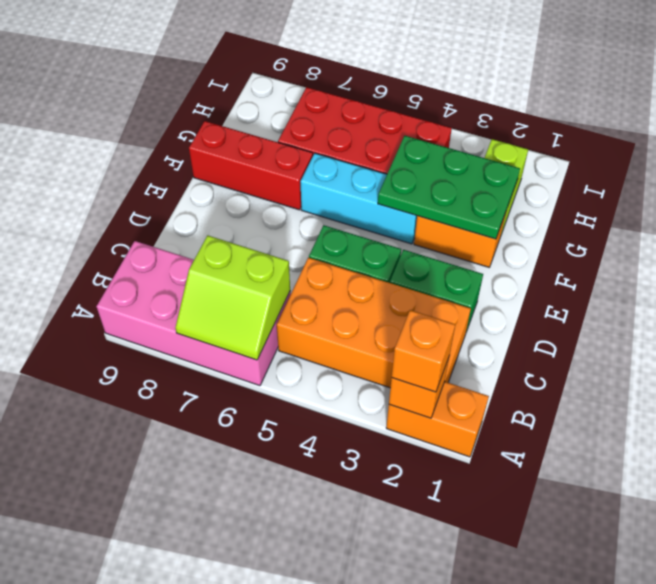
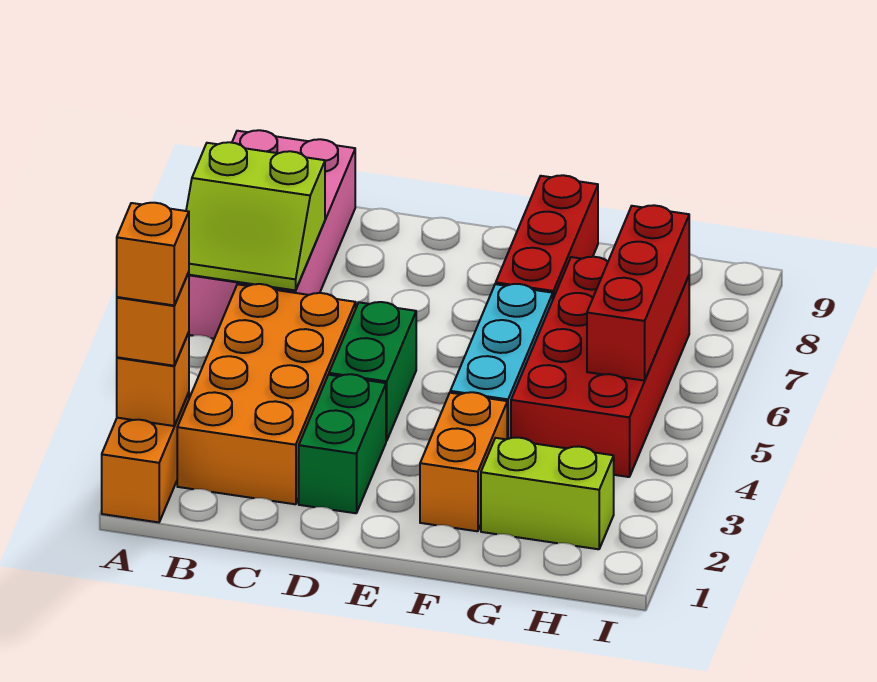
none -> orange 1x1 brick [117,203,189,305]
lime 2x2 slope [175,235,290,360] -> lime 2x2 slope turned to [186,142,325,290]
green 2x3 plate [378,136,520,239] -> none
none -> red 1x3 brick [587,205,689,381]

